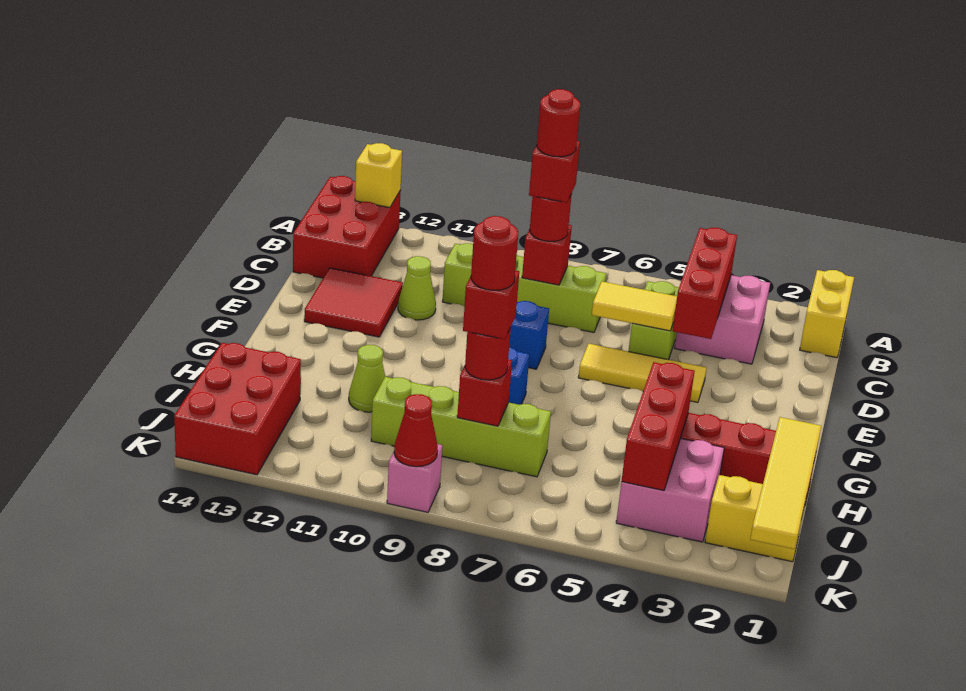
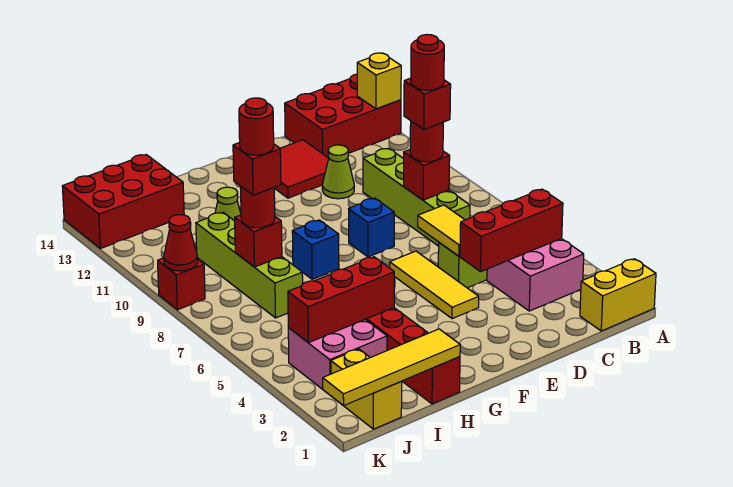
pink 1x1 brick [387,444,442,512] -> red 1x1 brick [158,258,205,310]

